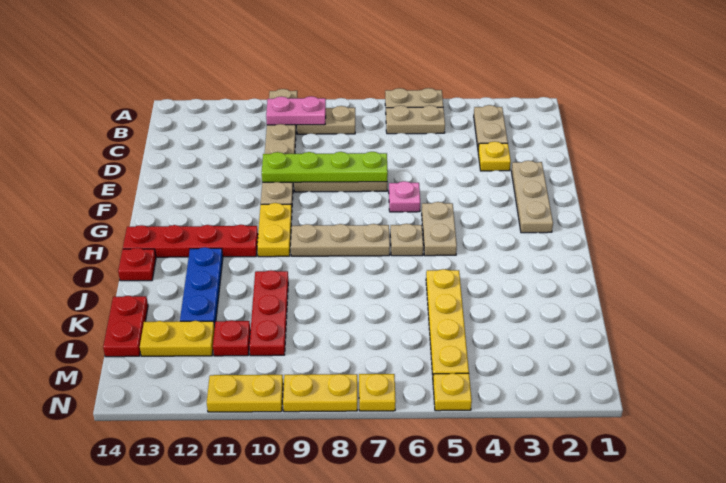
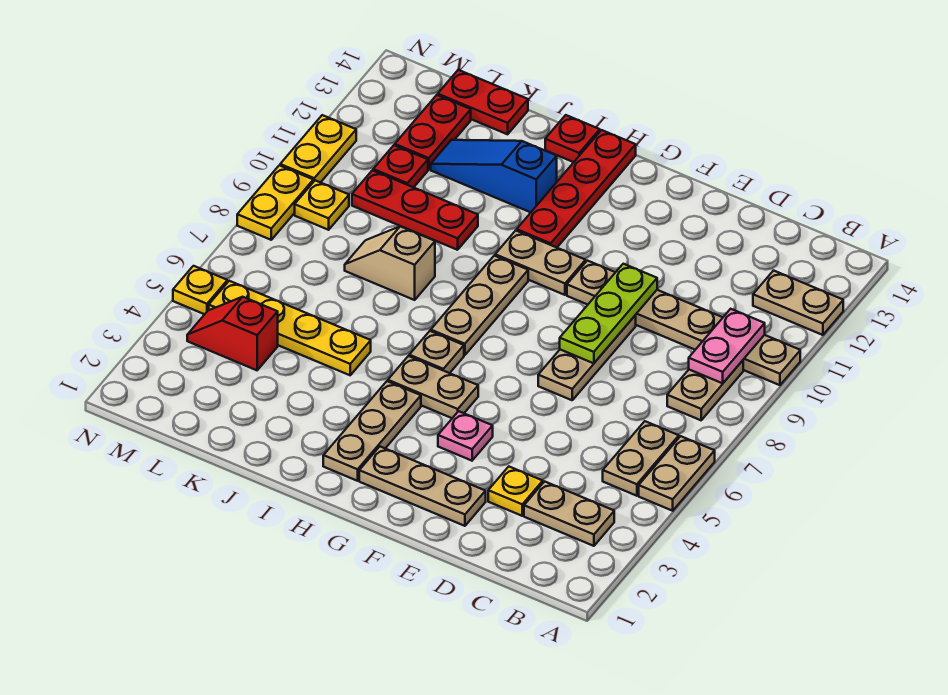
none -> tan 1x2 plate [753,271,843,335]
lime 1x4 plate [262,152,388,182] -> lime 1x3 plate [560,264,657,363]
pink 1x1 plate [389,181,420,212] -> pink 1x1 plate moved to [438,411,493,461]
yellow 1x2 plate [257,203,292,257] -> tan 1x2 plate [495,231,586,295]
none -> tan 1x3 plate [323,381,421,481]
blue 1x3 plate [180,247,223,327] -> blue 1x3 slope [431,140,557,212]
none -> tan 1x2 slope [345,226,435,300]
none -> red 1x2 slope [187,297,278,370]
yellow 1x2 plate [140,321,215,356] -> red 1x2 plate [395,95,471,170]
yellow 1x1 plate [359,374,396,411] -> yellow 1x1 plate moved to [295,180,349,230]

